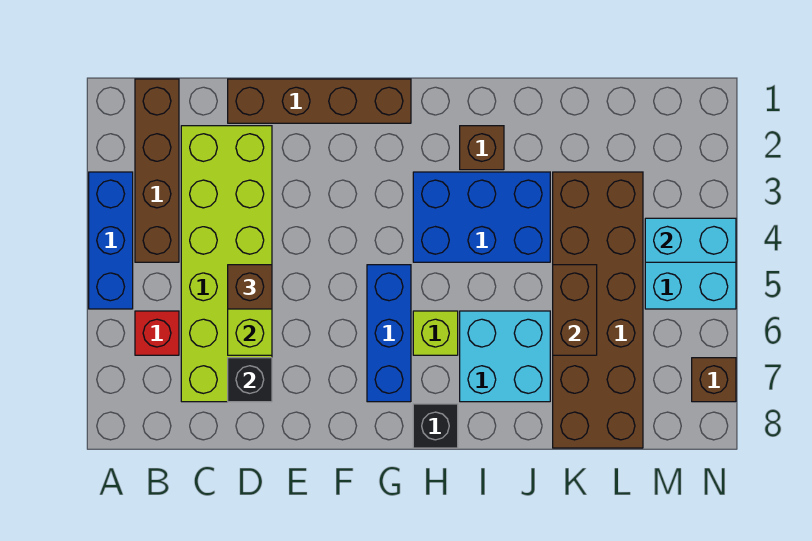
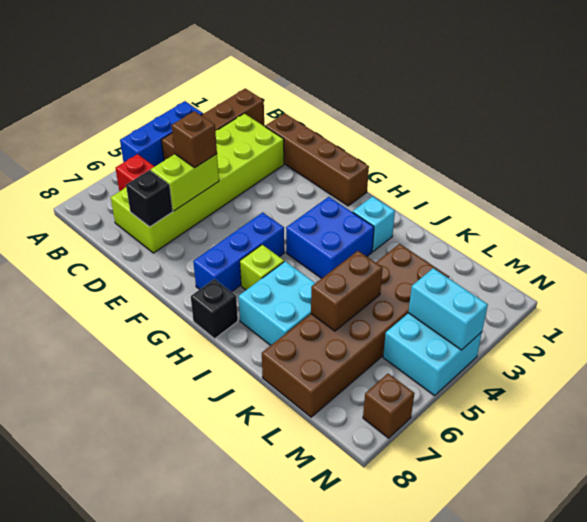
blue 2x3 brick [413,172,550,262] -> blue 2x2 brick [286,197,374,278]
brown 1x1 brick [460,126,504,170] -> cyan 1x1 brick [353,196,395,252]

